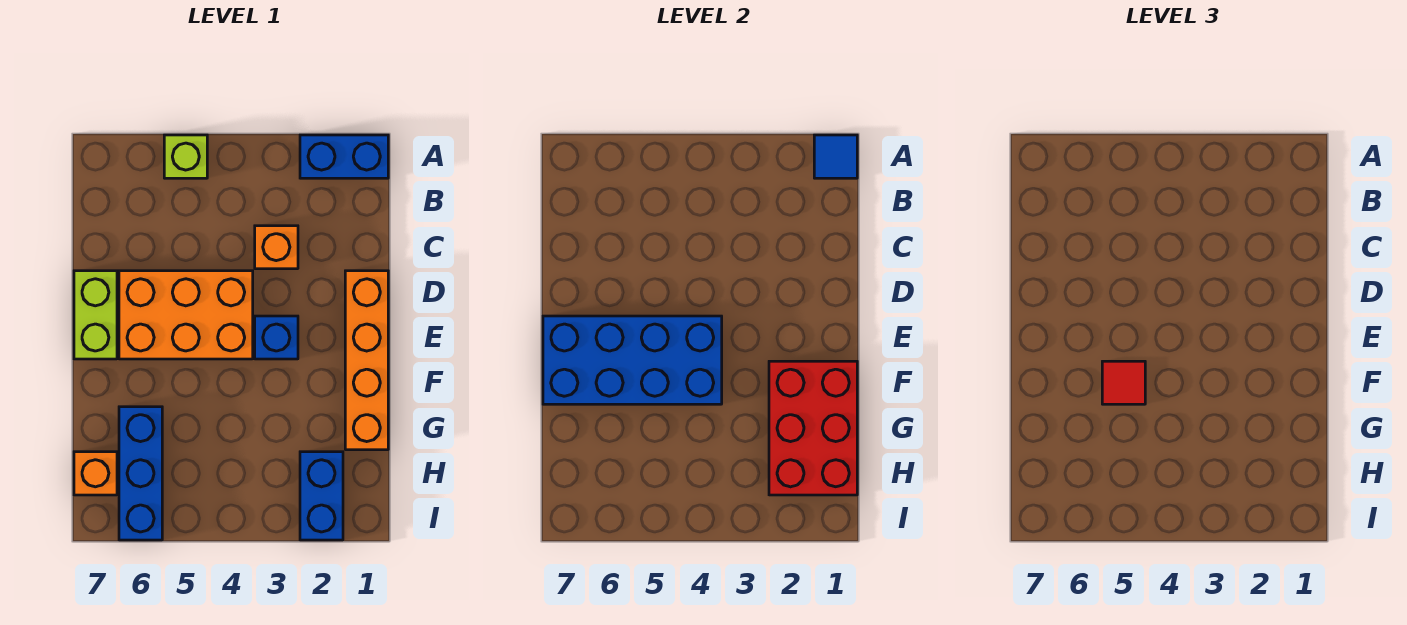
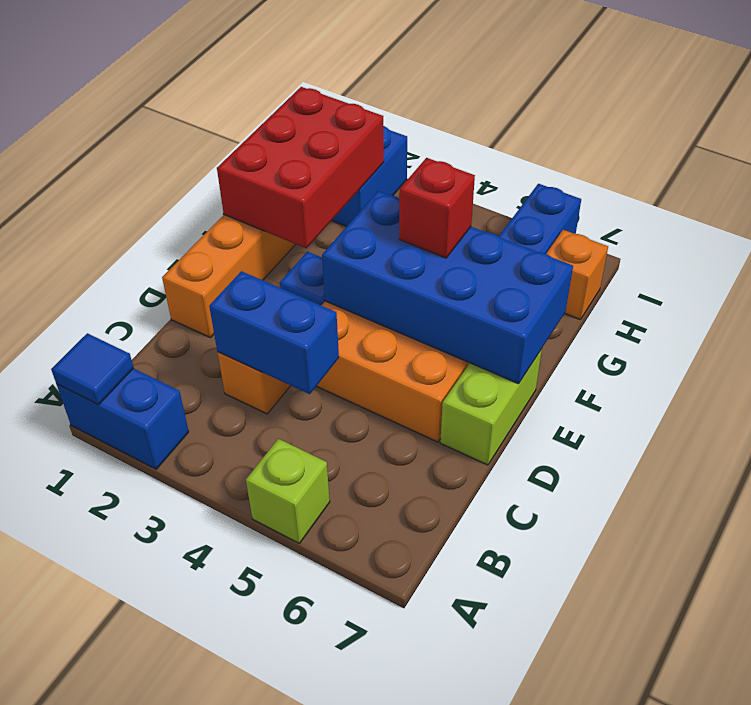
none -> blue 1x2 brick [209,271,339,394]
red 1x1 tile [1102,361,1145,404] -> red 1x1 brick [399,158,475,258]

